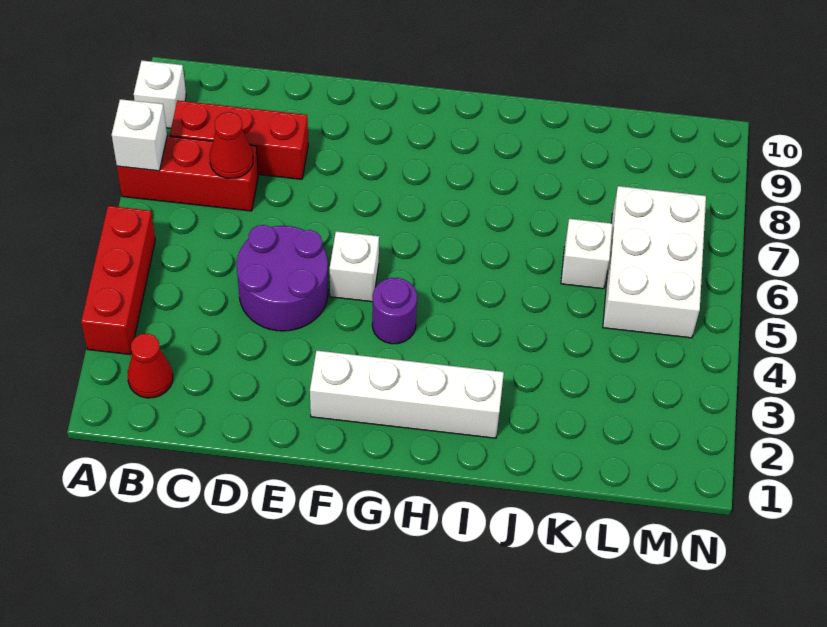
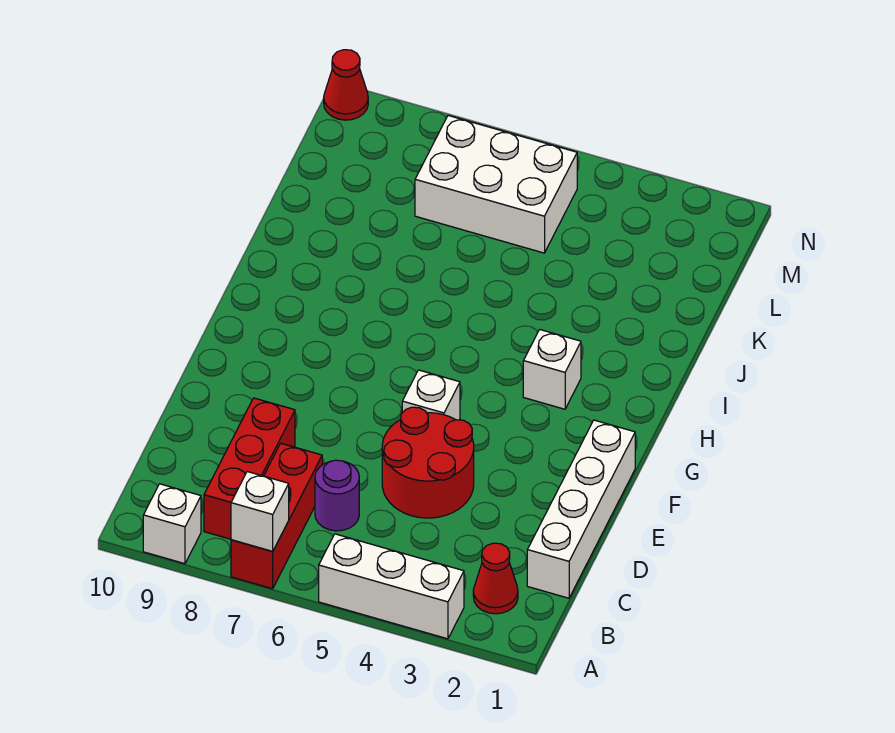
red 1x3 brick [81,206,155,355] -> white 1x3 brick [319,534,464,639]
red 1x1 cone [210,112,253,178] -> red 1x1 cone moved to [324,50,368,120]
purple 2x2 round brick [237,225,328,331] -> red 2x2 round brick [382,407,474,518]
white 1x4 brick [310,351,504,438] -> white 1x4 brick moved to [527,420,635,598]
purple 1x1 round brick [372,278,417,344] -> purple 1x1 round brick moved to [315,460,359,531]
white 1x1 brick [561,219,612,289] -> white 1x1 brick moved to [523,330,581,409]

